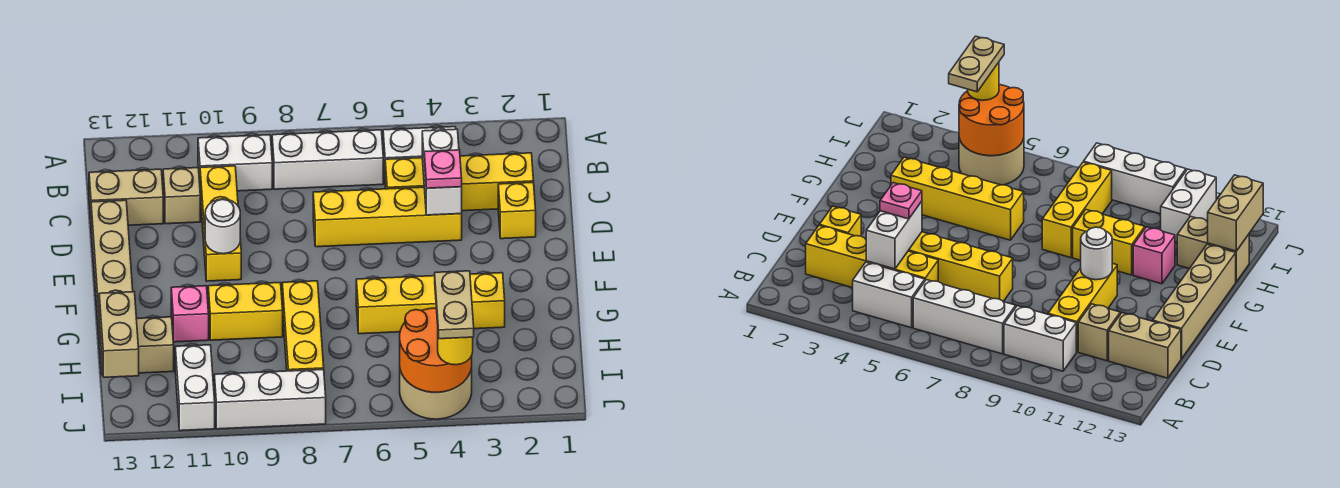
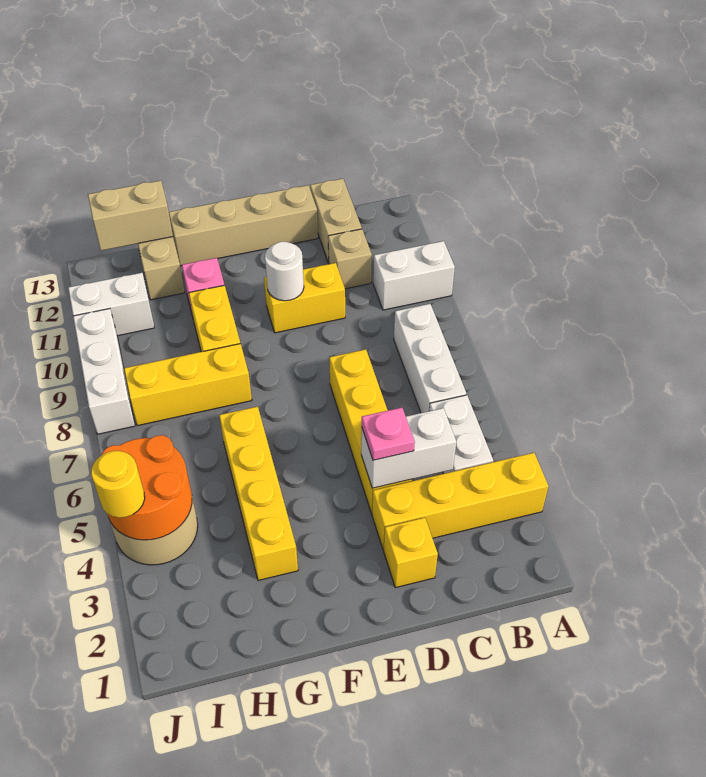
white 1x2 brick [198,135,272,191] -> white 1x2 brick turned to [373,241,455,310]
yellow 1x4 brick [385,153,534,211] -> yellow 1x4 brick turned to [372,453,548,550]
yellow 1x3 brick [200,166,241,281] -> yellow 1x2 brick [264,263,345,333]
tan 1x2 plate [435,271,474,339] -> none

